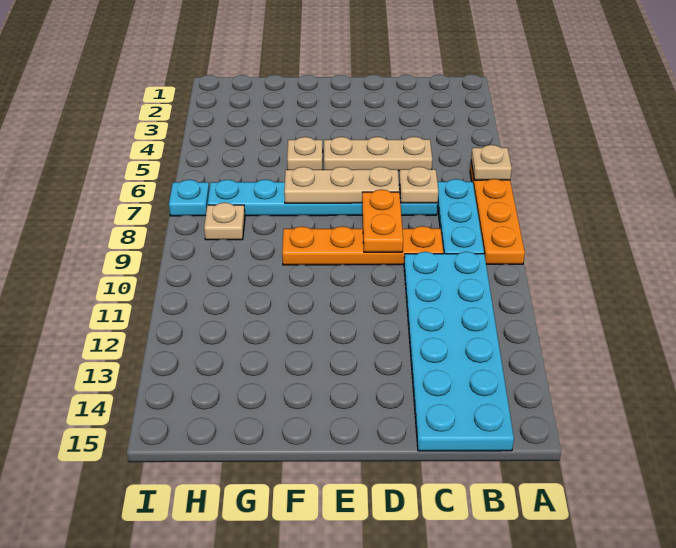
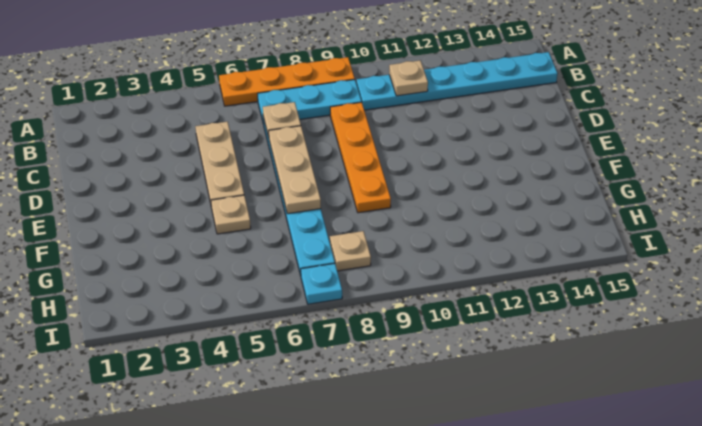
tan 1x1 plate [471,145,512,180] -> tan 1x1 plate moved to [389,61,428,96]
cyan 2x6 plate [404,252,514,451] -> cyan 1x6 plate [357,52,558,110]
orange 1x2 plate [362,190,403,252] -> none

